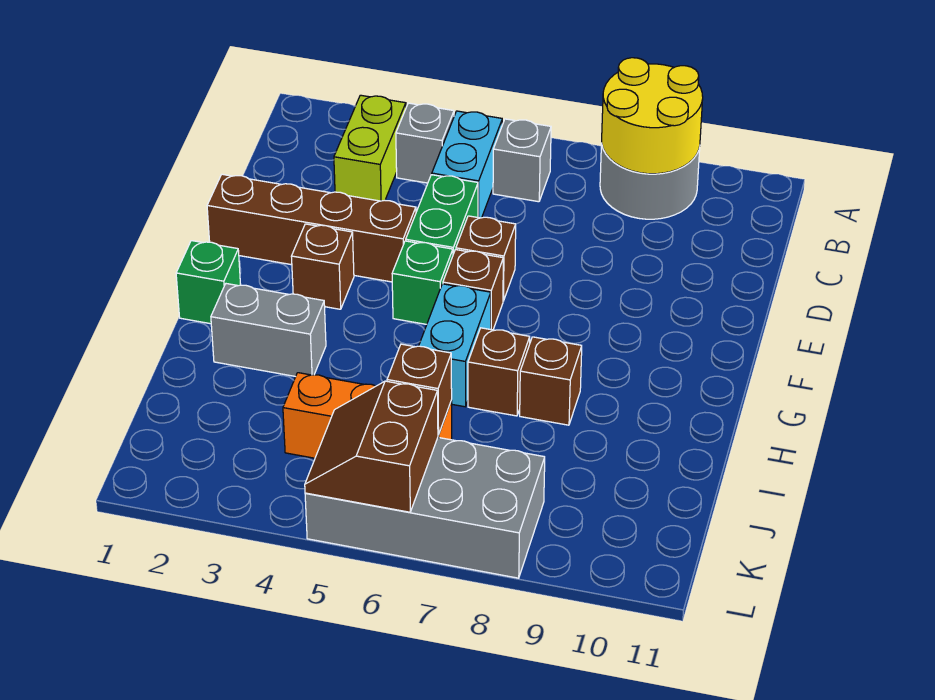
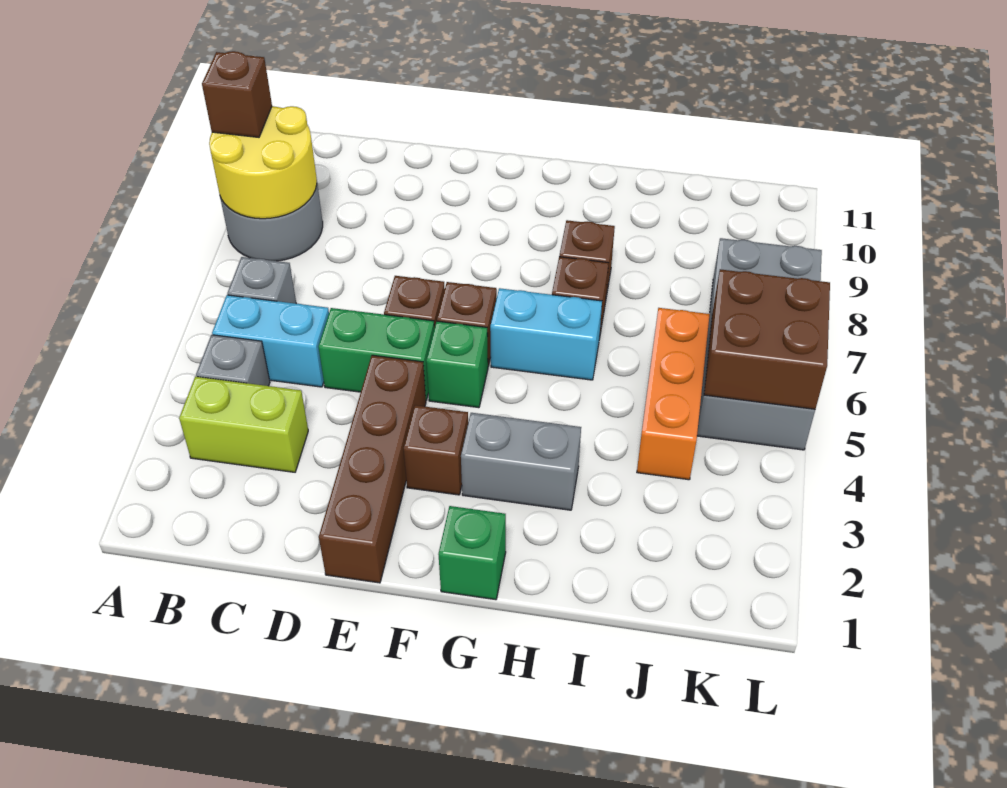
grey 1x2 brick [211,284,326,377] -> grey 1x2 brick turned to [461,413,581,510]
brown 1x1 brick [387,344,452,435] -> brown 1x1 brick moved to [202,51,272,137]
brown 2x2 slope [305,381,438,512] -> brown 2x2 brick [704,269,830,409]

